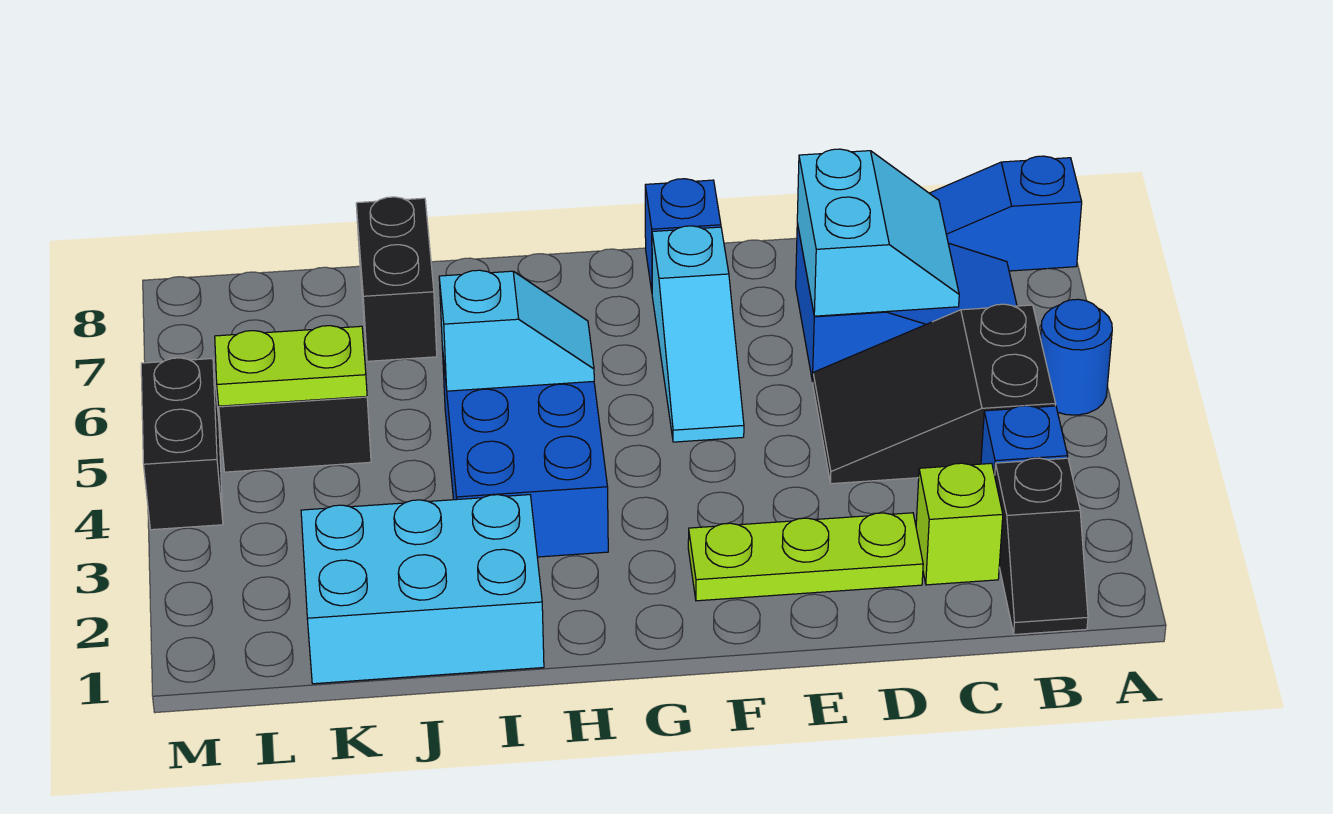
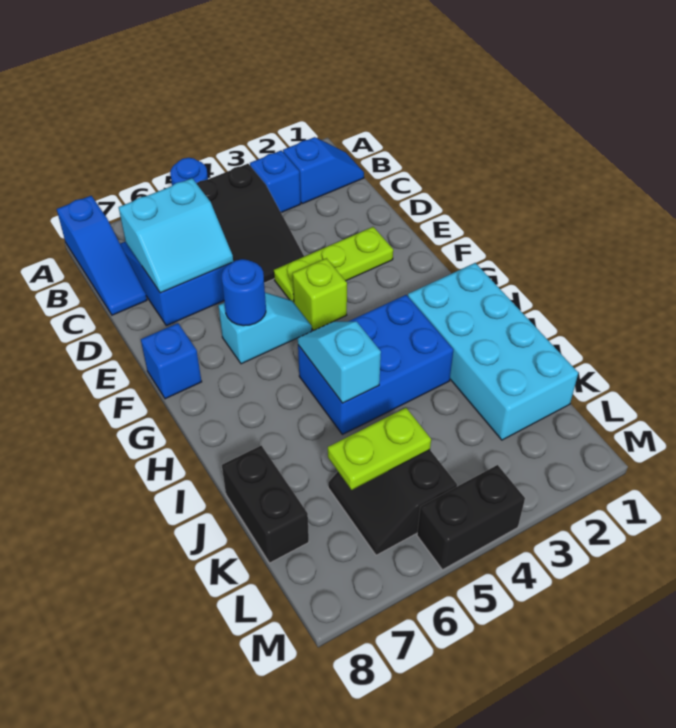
black 1x2 slope [995,458,1088,635] -> blue 1x2 slope [283,137,364,204]
lime 1x1 brick [916,463,1003,585] -> lime 1x1 brick moved to [293,258,347,331]
cyan 2x2 slope [797,149,959,316] -> cyan 2x2 slope turned to [119,178,233,293]
lime 1x3 plate [688,513,923,601] -> lime 1x3 plate turned to [274,227,393,302]
cyan 1x3 slope [652,226,744,442] -> cyan 1x2 slope [219,292,312,364]
none -> blue 1x1 round brick [222,259,266,326]
cyan 2x3 brick [301,495,544,684] -> cyan 2x4 brick [408,263,578,440]
black 1x2 brick [356,197,437,361] -> black 1x2 brick turned to [222,446,309,563]
lime 1x2 plate [215,326,367,406] -> lime 1x2 plate turned to [328,408,431,490]

